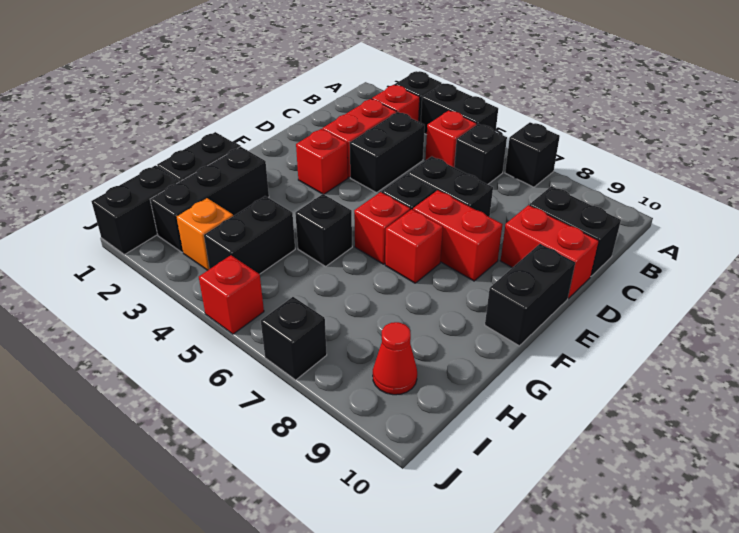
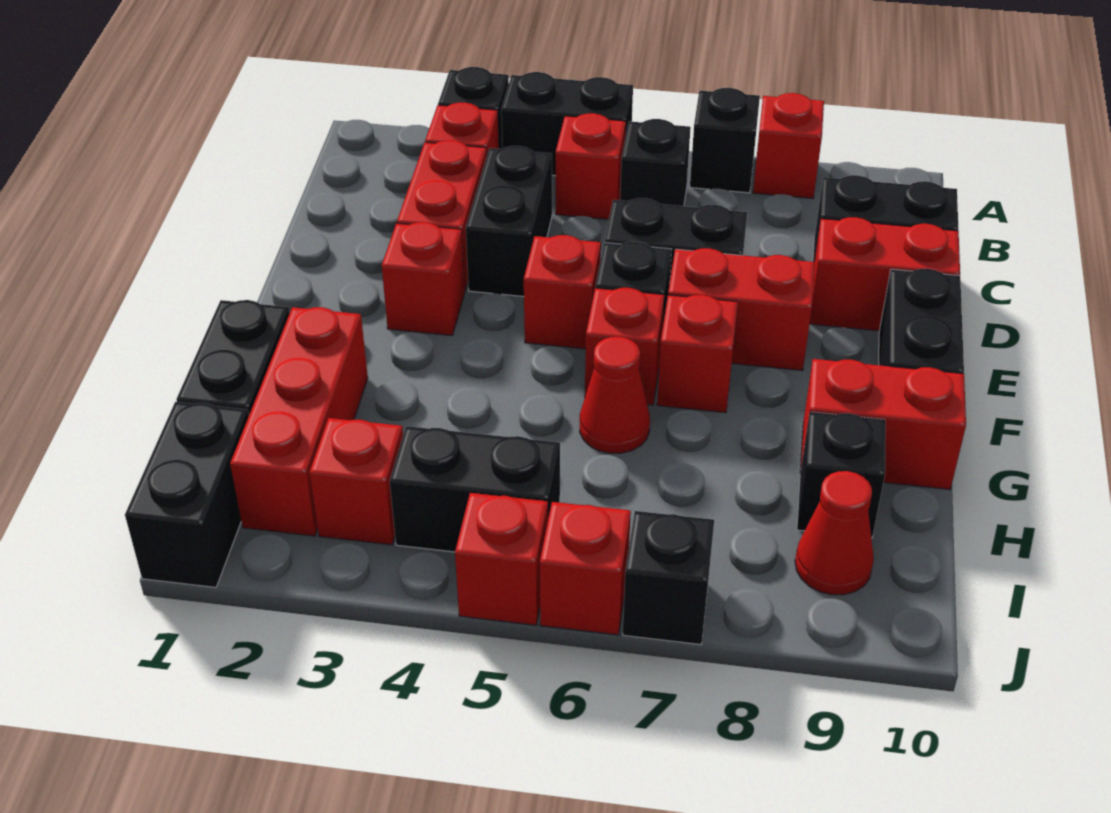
none -> red 1x1 brick [753,93,824,198]
none -> red 1x1 brick [524,235,601,349]
black 1x3 brick [150,147,269,252] -> red 1x3 brick [230,307,368,536]
black 1x1 brick [295,194,352,266] -> black 1x1 brick moved to [797,412,886,538]
none -> red 1x1 cone [580,337,650,453]
none -> red 1x2 brick [800,359,966,489]
black 1x2 brick [204,196,295,274] -> black 1x2 brick turned to [390,426,560,552]
orange 1x1 brick [176,198,233,270] -> red 1x1 brick [309,418,403,545]
none -> red 1x1 brick [540,502,631,635]

